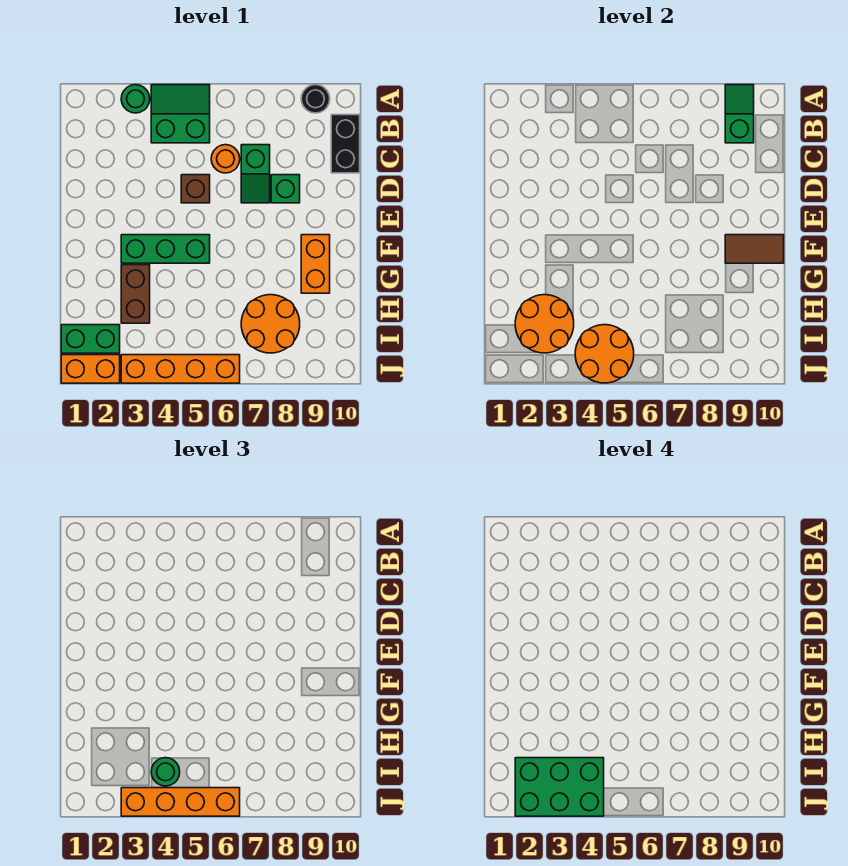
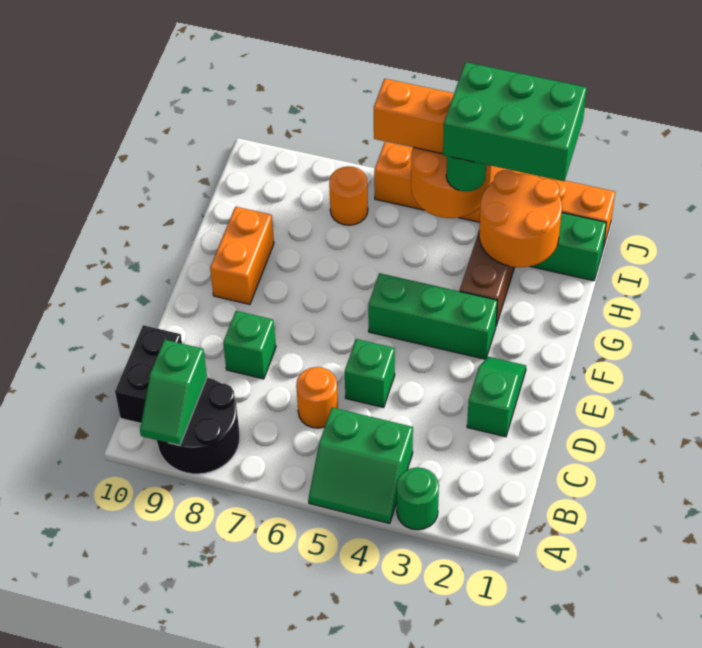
black 1x1 round brick [301,85,330,113] -> black 2x2 round brick [157,378,240,474]
green 1x2 slope [241,145,270,203] -> green 1x2 slope moved to [467,357,526,437]
brown 1x1 brick [181,175,210,203] -> green 1x1 brick [345,339,395,407]
brown 1x2 tile [725,235,784,263] -> none
orange 2x2 round brick [241,295,300,353] -> orange 1x1 round brick [329,166,368,225]

